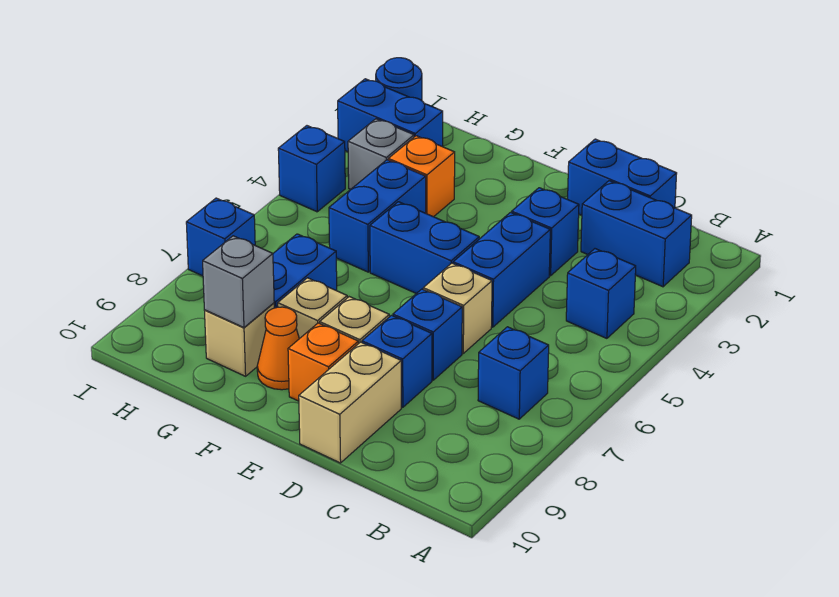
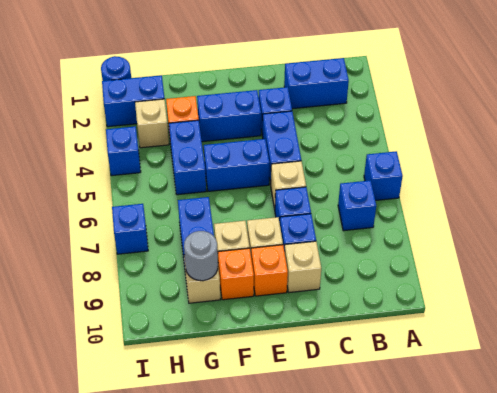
blue 1x1 brick [566,249,636,338] -> blue 1x1 brick moved to [364,151,403,200]
blue 1x2 brick [568,139,677,215] -> blue 1x2 brick moved to [197,90,261,142]
tan 1x2 brick [299,342,401,463] -> tan 1x1 brick [284,241,321,292]
orange 1x1 cone [257,307,299,390] -> orange 1x1 brick [218,248,254,300]
grey 1x1 brick [203,236,274,328] -> grey 1x1 round brick [184,231,218,281]
grey 1x1 brick [348,119,414,189] -> tan 1x1 brick [135,99,169,148]

